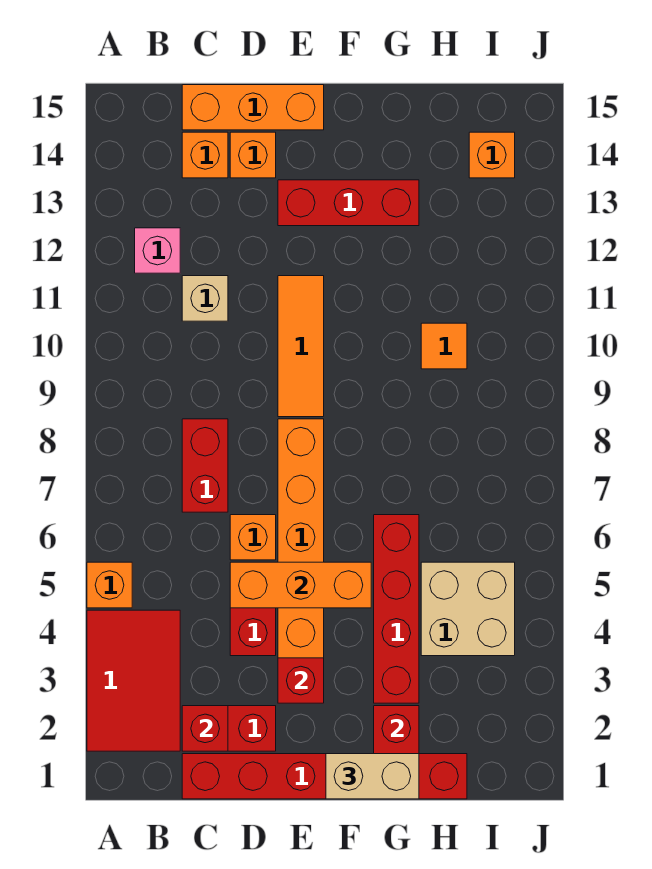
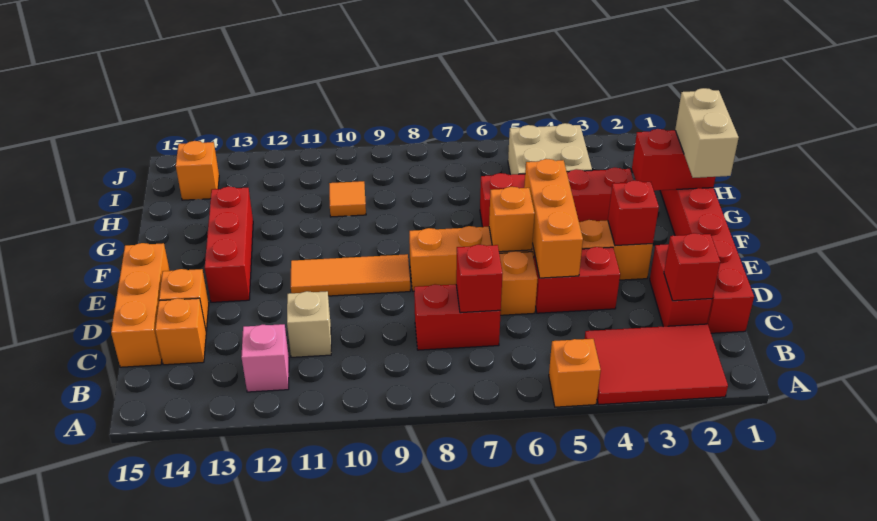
none -> red 1x1 brick [456,244,503,313]
none -> orange 1x1 brick [489,187,535,252]

